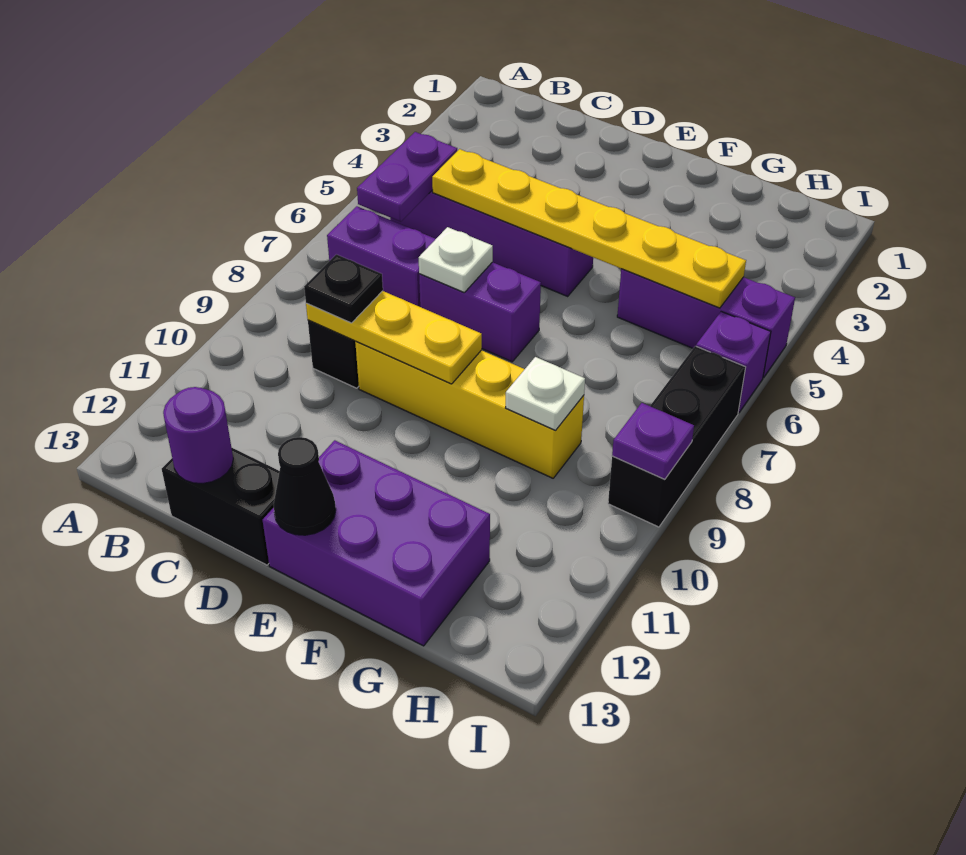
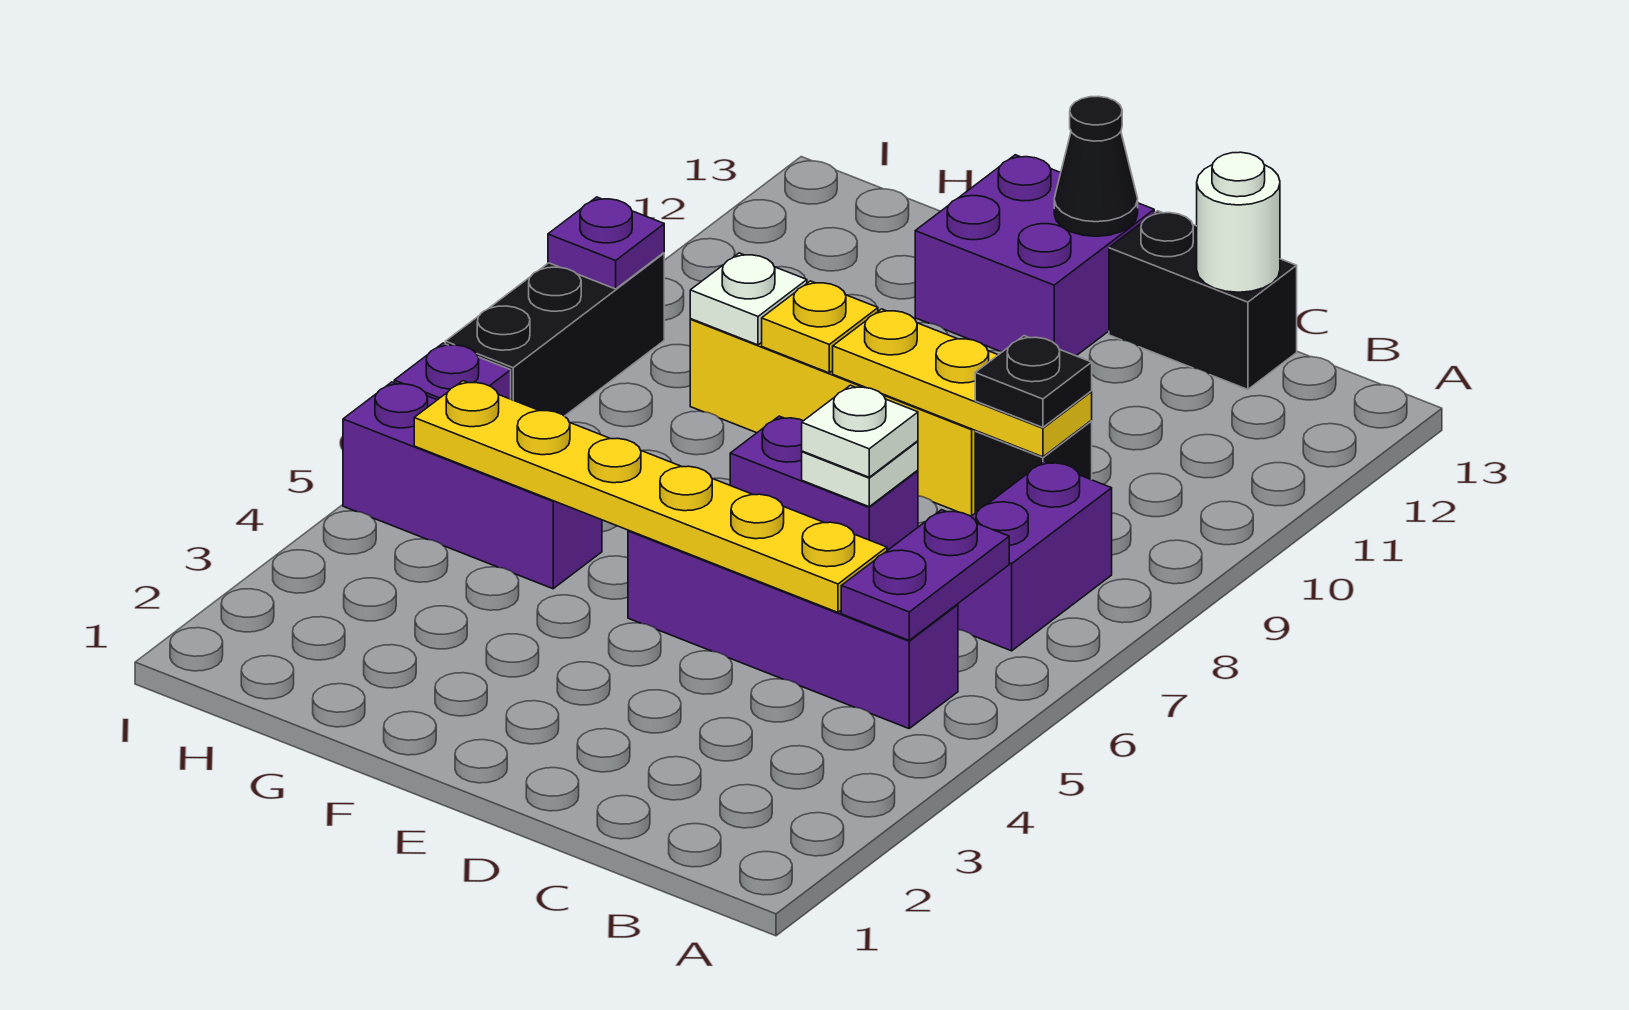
purple 1x2 brick [327,206,435,307] -> purple 1x2 brick turned to [958,461,1112,651]
purple 1x1 round brick [163,387,233,484] -> white 1x1 round brick [1197,152,1280,292]
none -> white 1x1 plate [802,385,918,477]
purple 2x3 brick [263,440,490,646] -> purple 2x2 brick [915,155,1154,356]
none -> yellow 1x1 plate [762,281,878,373]

